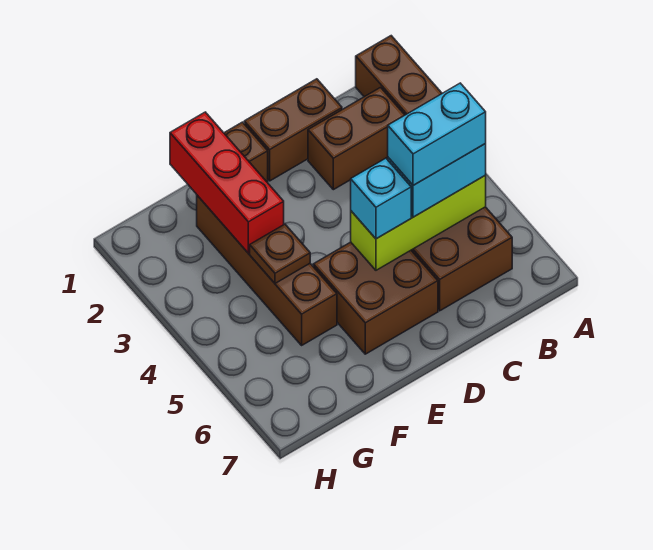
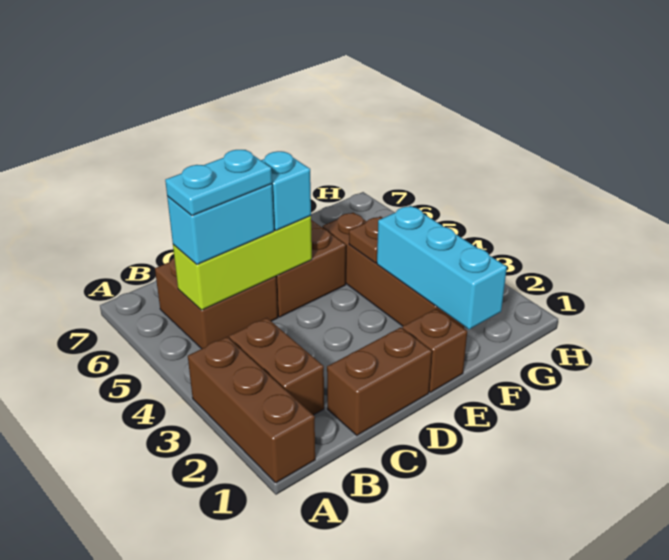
brown 1x2 brick [308,88,405,190] -> brown 1x2 brick turned to [229,318,324,415]
cyan 1x2 brick [388,83,486,185] -> cyan 1x2 plate [165,150,272,216]
red 1x3 brick [170,112,284,253] -> cyan 1x3 brick [377,206,507,329]

